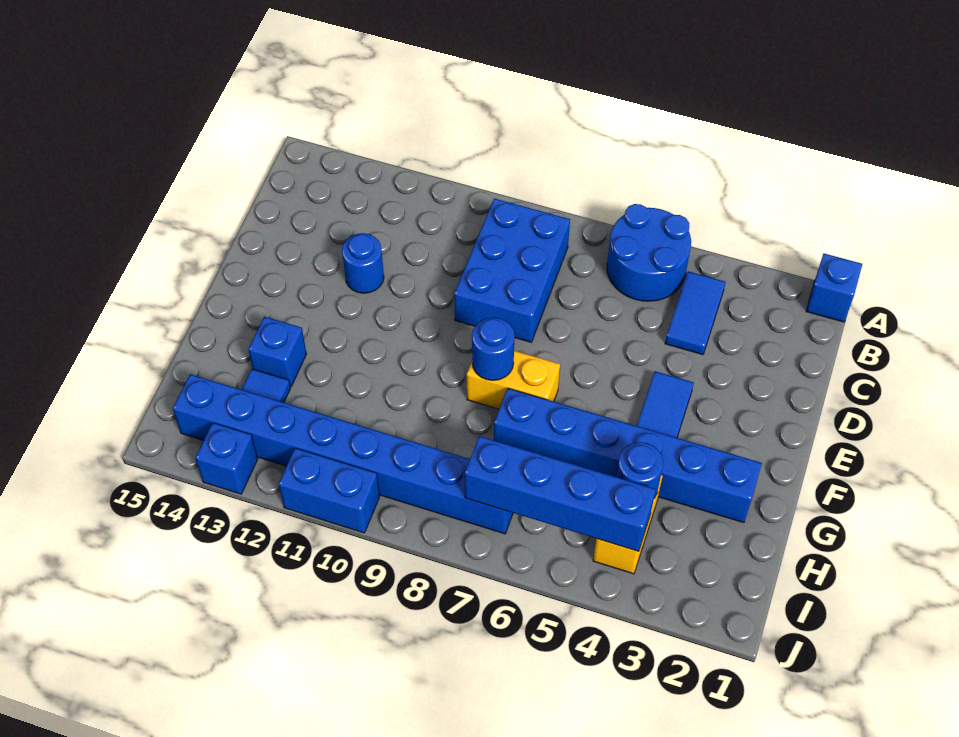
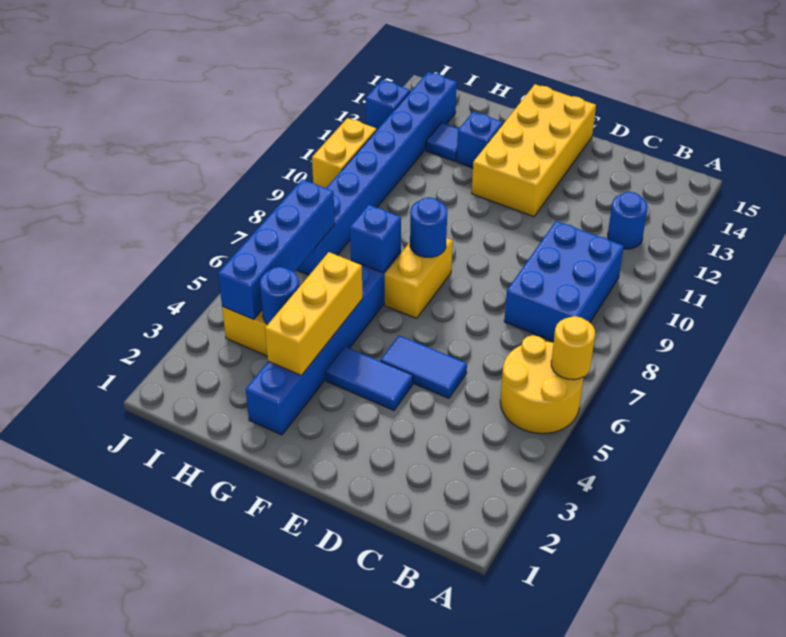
blue 1x1 brick [806,253,862,322] -> blue 1x1 brick moved to [350,205,401,273]
blue 2x2 round brick [607,204,691,301] -> yellow 2x2 round brick [500,335,583,434]
none -> yellow 1x1 round brick [551,316,595,380]
blue 1x2 tile [665,271,725,355] -> blue 1x2 tile moved to [380,335,467,398]
blue 2x3 brick [454,198,570,342] -> blue 2x3 brick turned to [504,221,624,342]
blue 1x1 round brick [342,233,384,293] -> blue 1x1 round brick moved to [608,192,648,249]
none -> yellow 2x4 brick [472,84,596,217]
none -> yellow 1x3 brick [265,252,363,375]
blue 1x2 brick [279,448,380,533] -> yellow 1x2 brick [312,118,376,188]

